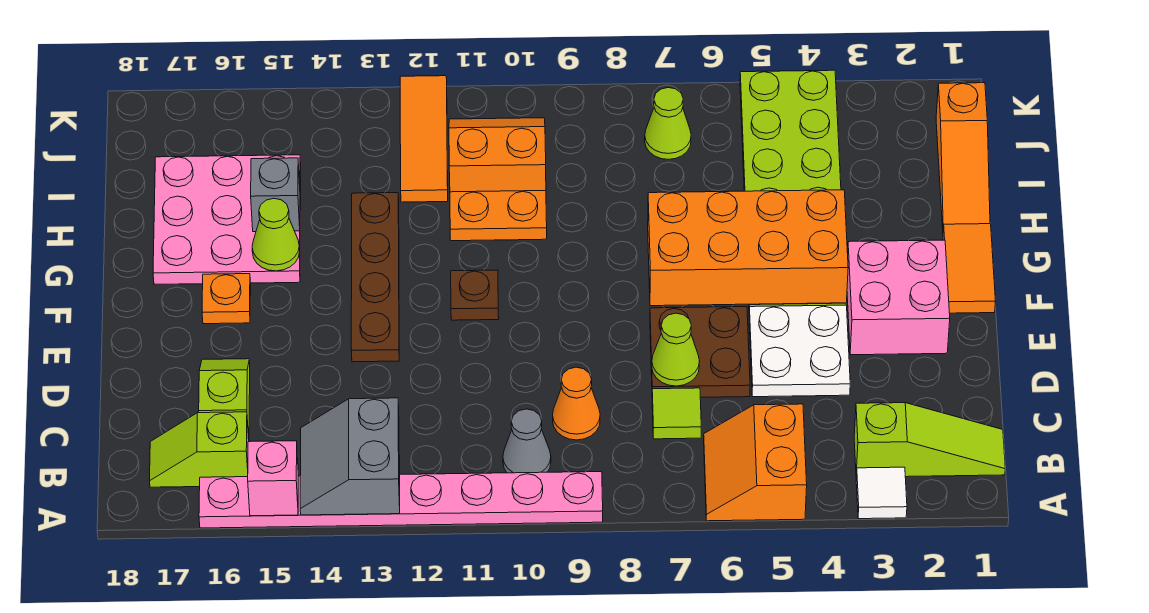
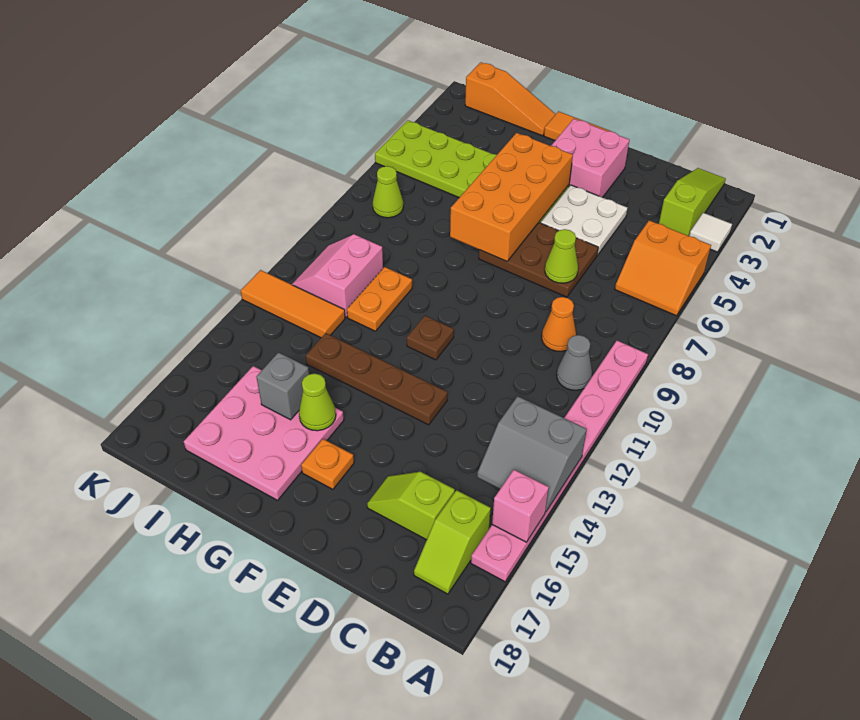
lime 1x1 tile [652,388,701,439] -> none
brown 2x2 plate [650,307,750,397] -> brown 2x3 plate [479,223,598,297]
orange 2x2 slope [449,118,546,192] -> pink 2x2 slope [292,234,383,317]

